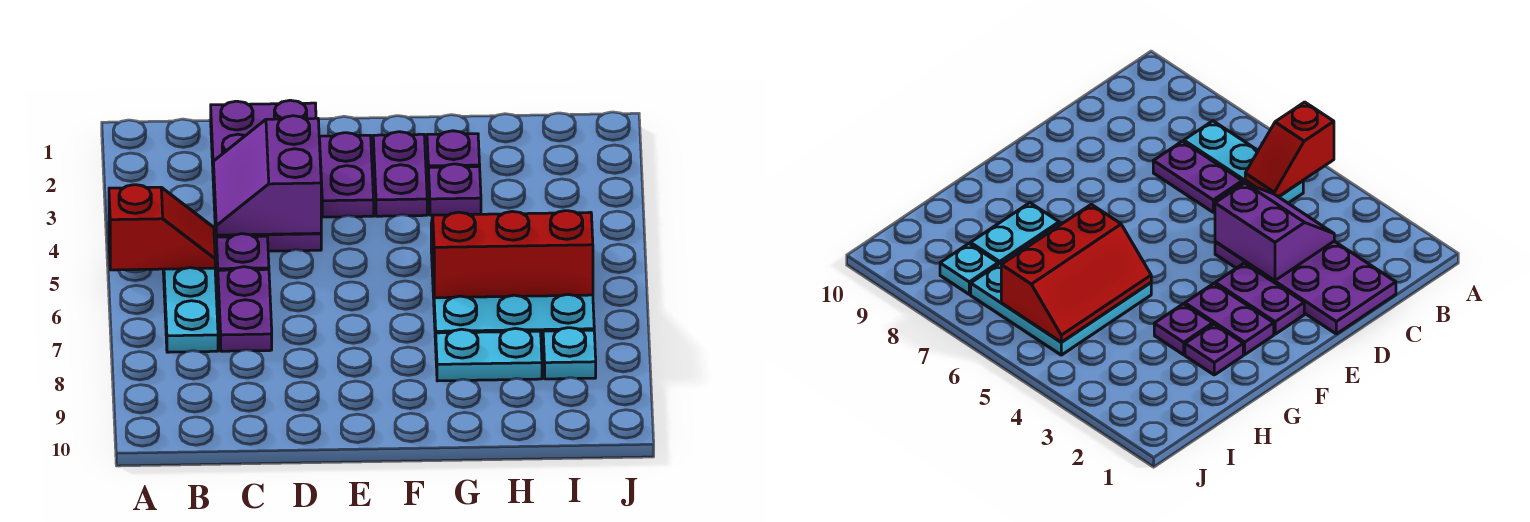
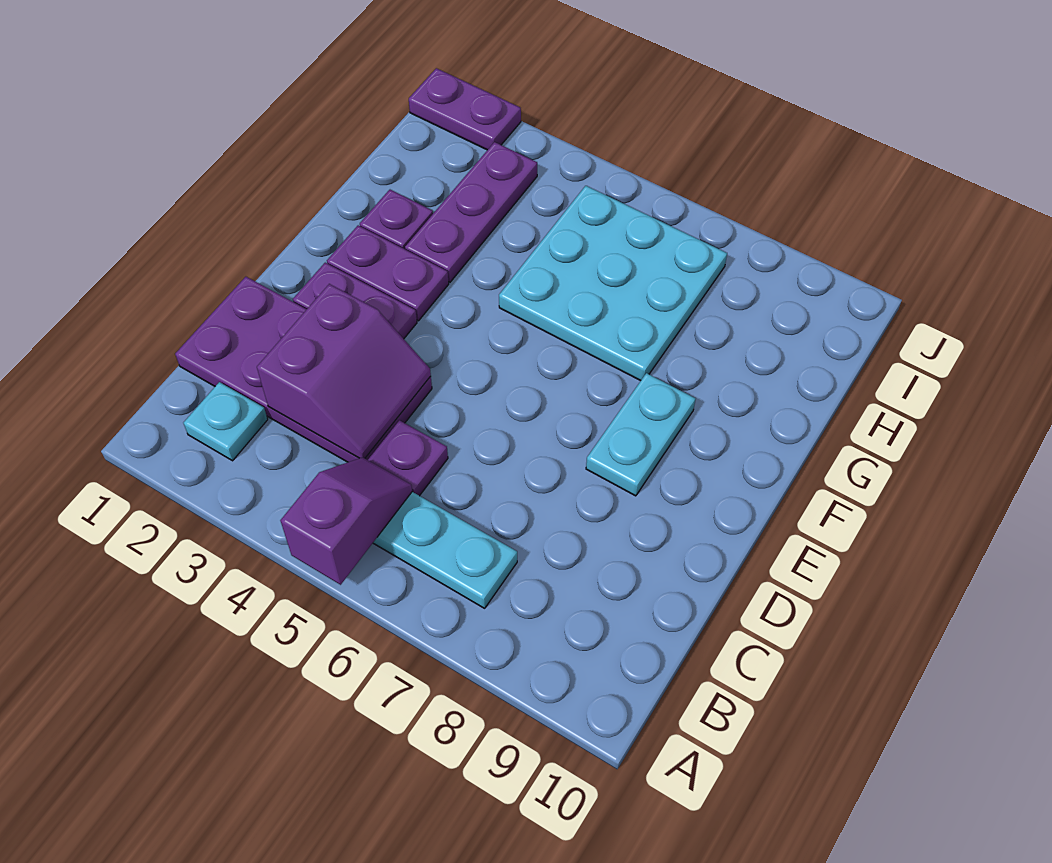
red 1x2 slope [109,185,215,270] -> purple 1x2 slope [280,457,412,585]
purple 2x2 slope [213,116,321,235] -> purple 2x2 slope turned to [257,284,431,458]
purple 1x2 plate [218,267,272,351] -> purple 1x2 plate moved to [409,68,521,150]
purple 1x1 plate [428,164,481,215] -> purple 1x3 plate [405,142,537,282]
red 2x3 slope [431,211,593,298] -> none
cyan 1x2 plate [436,328,542,381] -> cyan 1x2 plate moved to [586,373,696,496]
cyan 1x1 plate [543,328,596,379] -> cyan 1x1 plate moved to [183,382,268,461]

